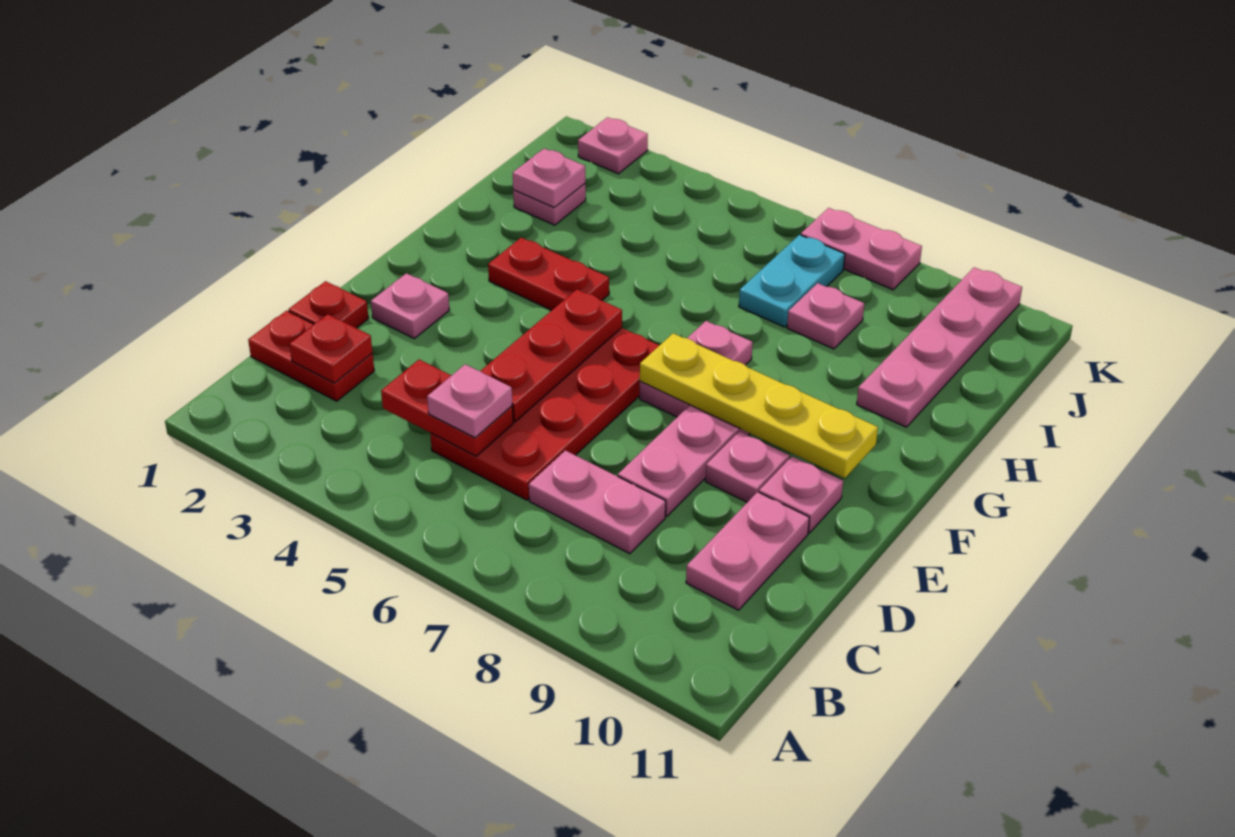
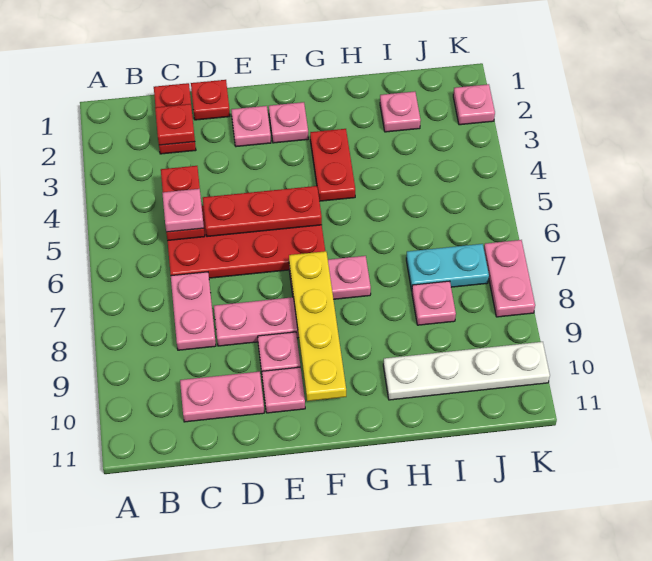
pink 1x4 plate [857,267,1022,427] -> white 1x4 plate [383,342,550,400]
pink 1x1 plate [513,148,585,207] -> pink 1x1 plate moved to [269,102,308,143]

